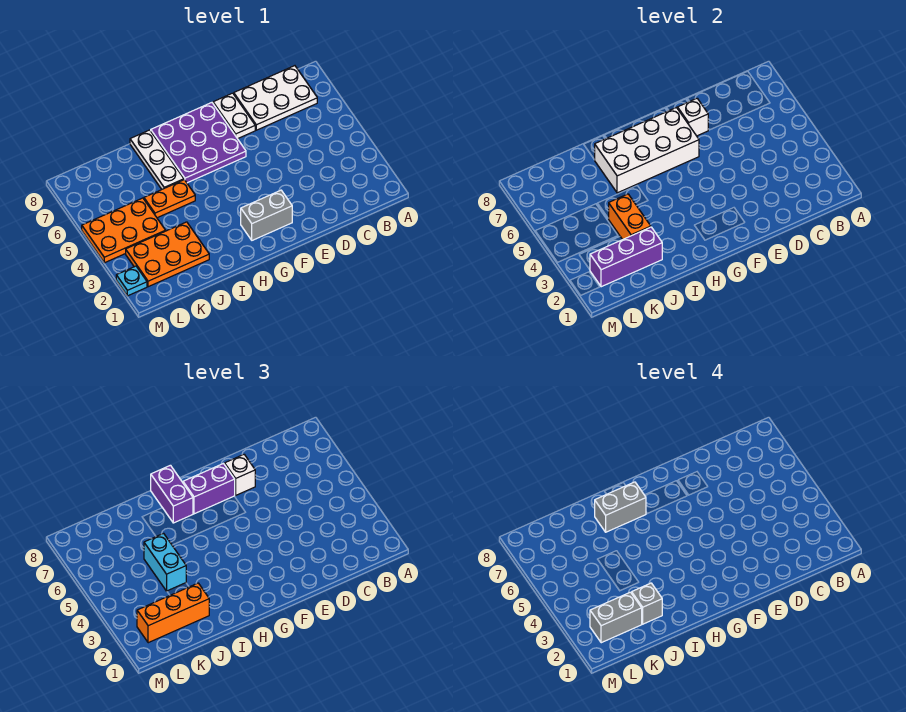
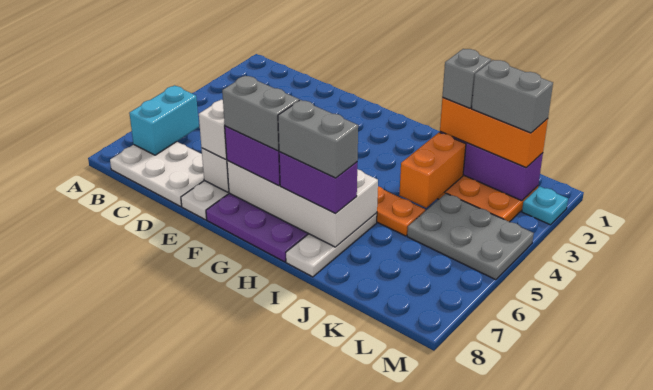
grey 1x2 brick [241,190,292,240] -> grey 1x2 brick moved to [222,76,299,151]
purple 1x2 brick [151,465,193,523] -> purple 1x2 brick turned to [279,152,357,214]
cyan 1x2 brick [144,533,186,591] -> cyan 1x2 brick moved to [129,85,199,155]
orange 2x3 plate [82,198,166,263] -> grey 2x3 plate [407,193,534,280]

